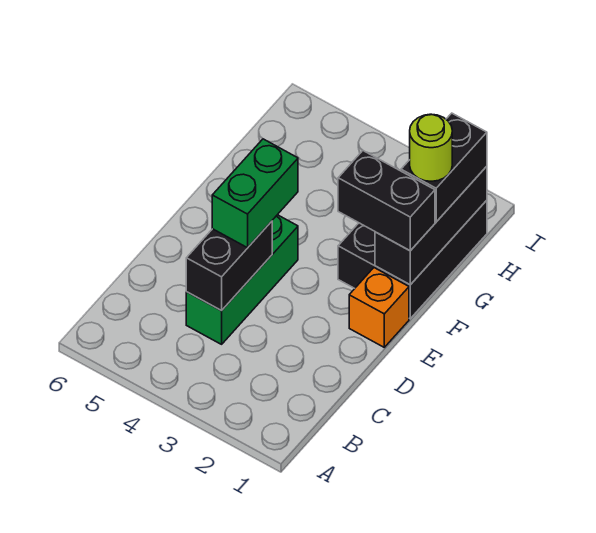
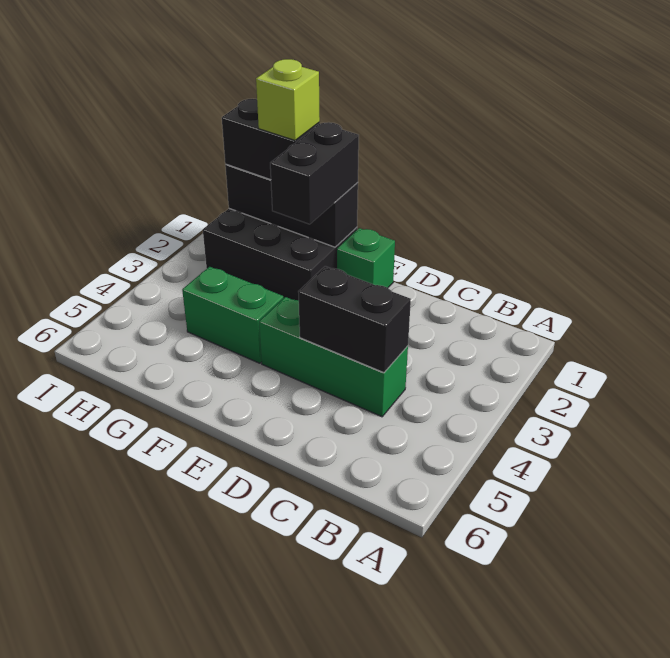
green 1x2 brick [212,139,298,248] -> green 1x2 brick moved to [182,267,283,363]
orange 1x1 brick [349,268,409,347] -> green 1x1 brick [337,228,395,288]
lime 1x1 round brick [410,114,452,181] -> lime 1x1 brick [256,59,320,141]

